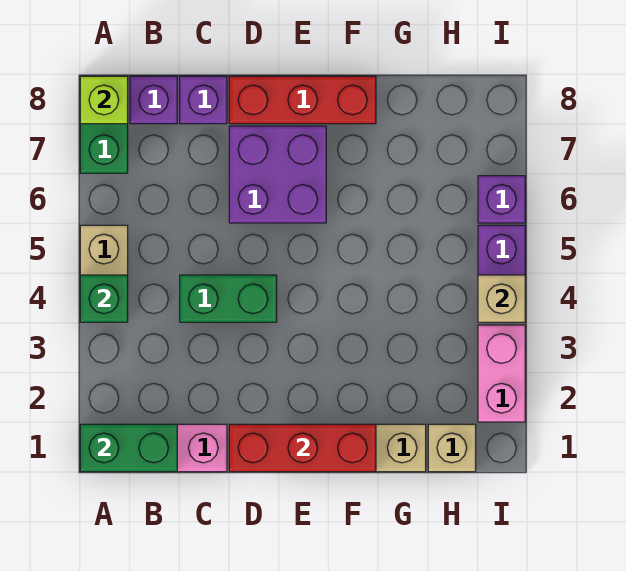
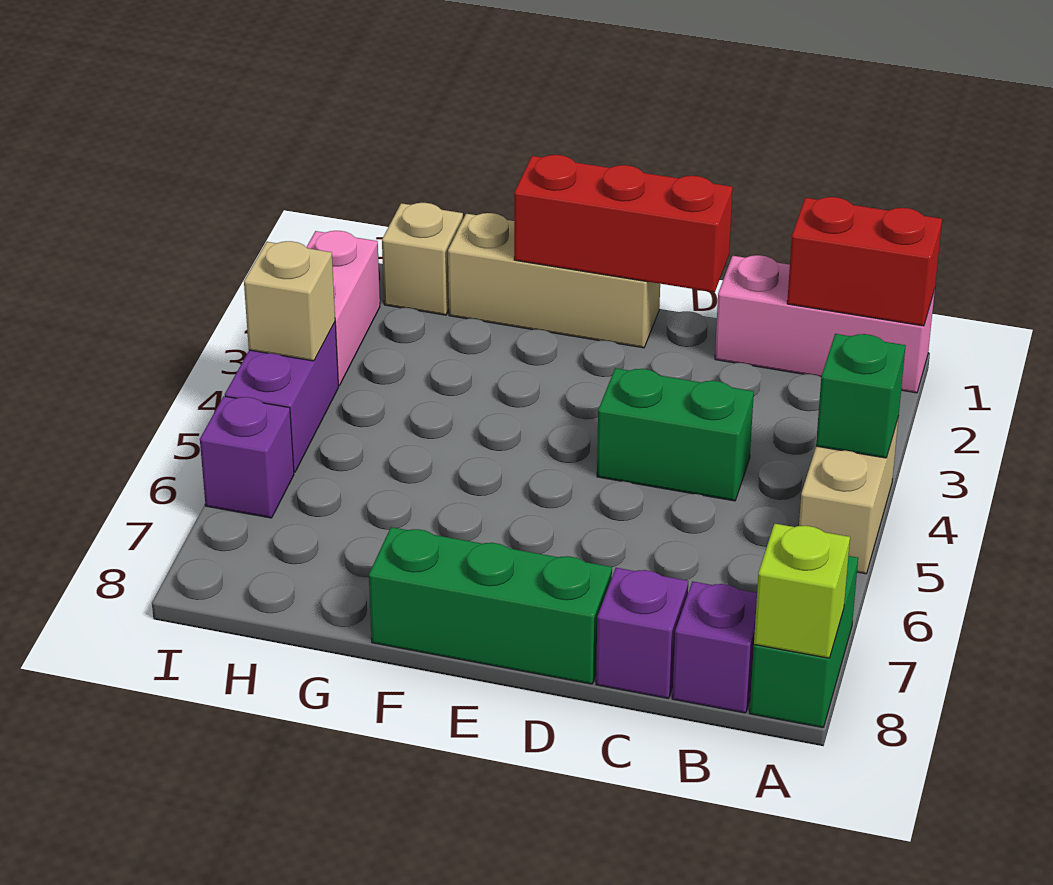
green 1x2 brick [80,424,177,472] -> red 1x2 brick [787,197,942,326]
purple 2x2 brick [229,126,326,223] -> none
red 1x3 brick [229,76,376,124] -> green 1x3 brick [369,527,612,684]

